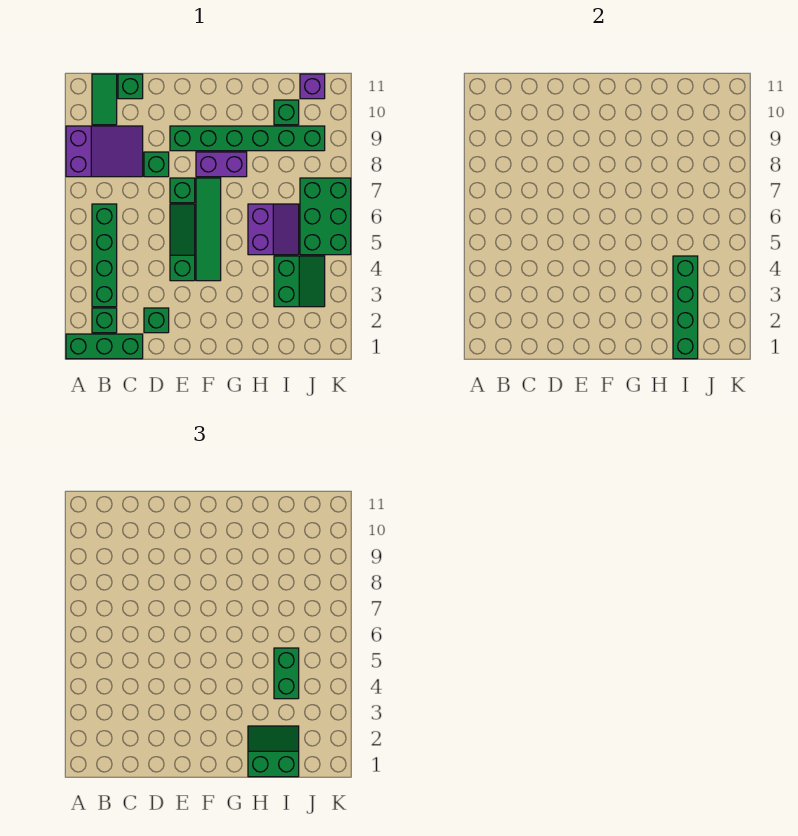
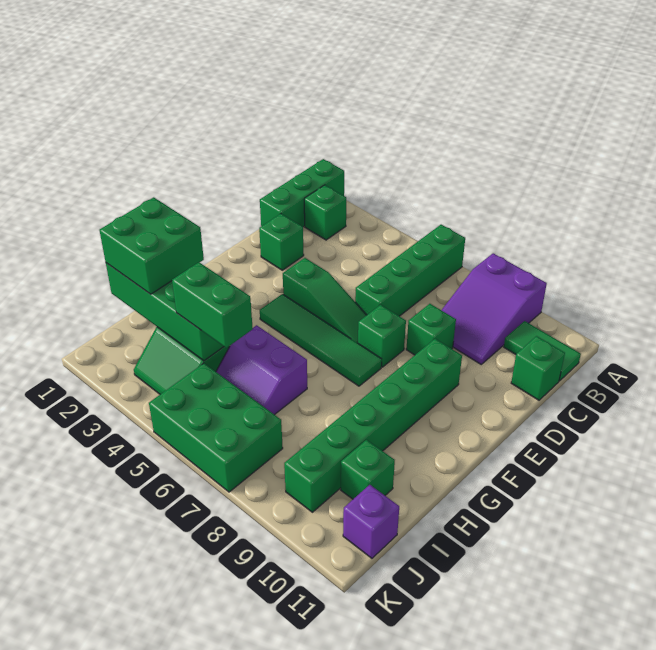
green 1x4 brick [92,204,117,307] -> green 1x4 brick turned to [355,225,465,316]
purple 1x2 brick [196,152,247,177] -> none
green 2x2 slope [248,726,299,777] -> green 2x2 brick [99,197,204,294]

